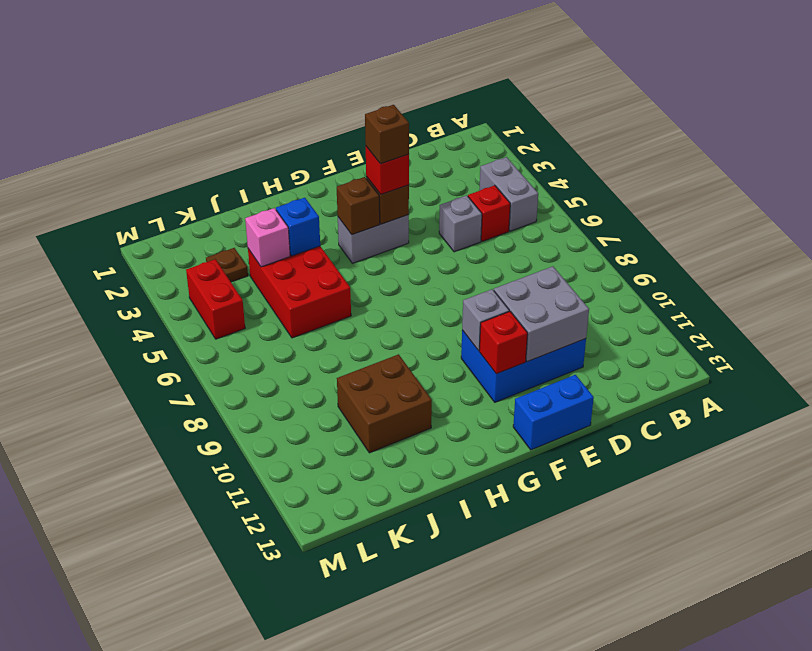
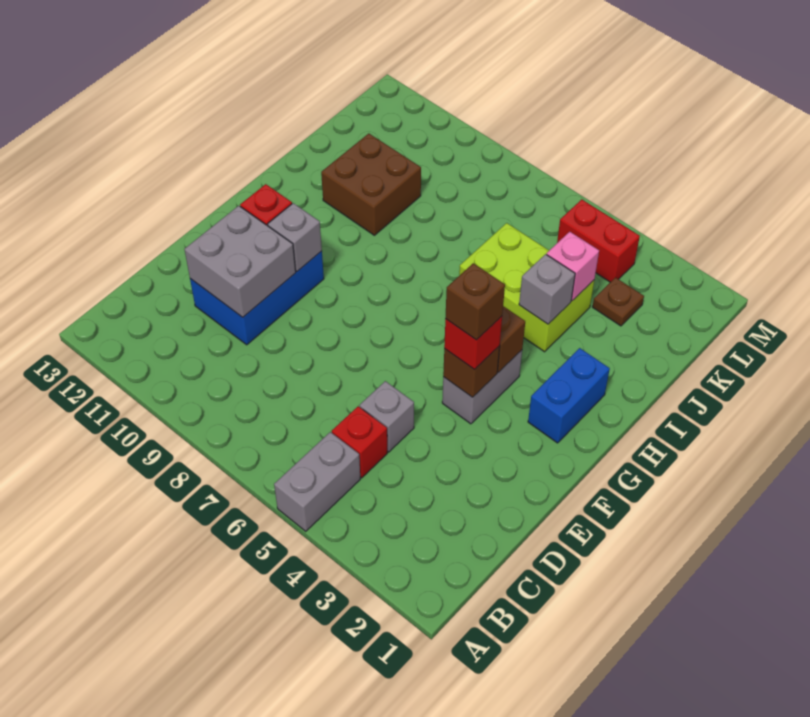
grey 1x2 brick [479,157,538,231] -> grey 1x2 brick turned to [274,432,360,531]
blue 1x2 brick [513,375,594,450] -> blue 1x2 brick moved to [528,348,610,443]
red 2x3 brick [248,246,351,338] -> lime 2x3 brick [459,223,594,352]
blue 1x1 brick [276,198,320,256] -> grey 1x1 brick [519,254,575,324]

